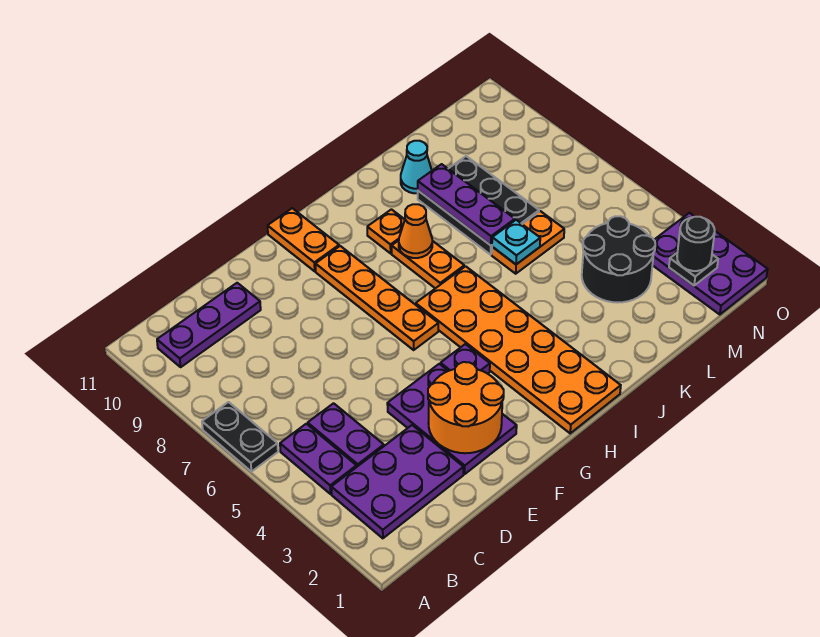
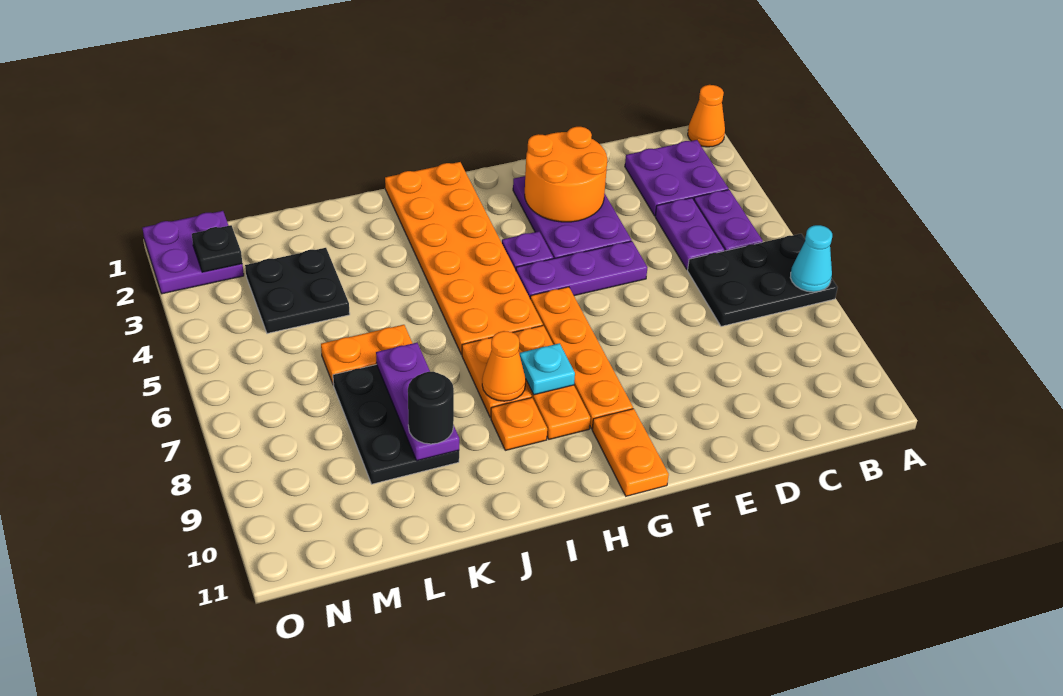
none -> orange 1x1 cone [688,85,725,147]
black 1x2 plate [202,402,278,472] -> black 2x3 plate [688,234,838,326]
purple 2x3 plate [331,425,464,538] -> purple 2x2 plate [625,140,729,216]
purple 1x3 plate [157,283,261,367] -> purple 1x3 plate moved to [516,241,647,297]
none -> orange 1x3 plate [513,326,590,439]
cyan 1x1 plate [492,220,540,264] -> cyan 1x1 plate moved to [519,343,575,395]
cyan 1x1 cone [401,141,432,193] -> cyan 1x1 cone moved to [790,225,832,292]
black 2x2 round brick [582,216,655,303] -> black 2x2 plate [245,248,350,334]
purple 2x3 plate [653,213,768,315] -> purple 2x2 plate [143,211,244,294]
black 1x1 round brick [677,217,715,271] -> black 1x1 round brick moved to [408,372,454,444]

